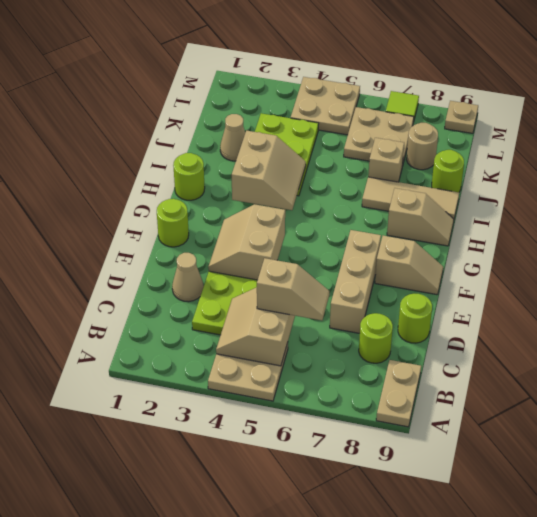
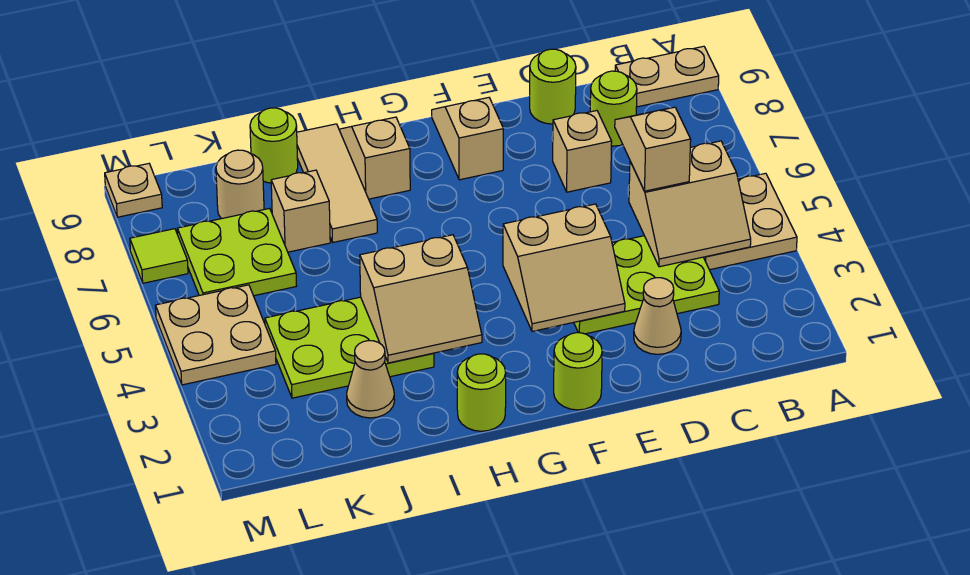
tan 1x3 brick [330,230,381,333] -> tan 1x1 brick [553,111,612,192]
tan 2x2 slope [232,130,306,210] -> tan 2x2 slope turned to [360,235,482,363]
tan 2x2 plate [344,107,414,166] -> lime 2x2 plate [177,208,296,296]

